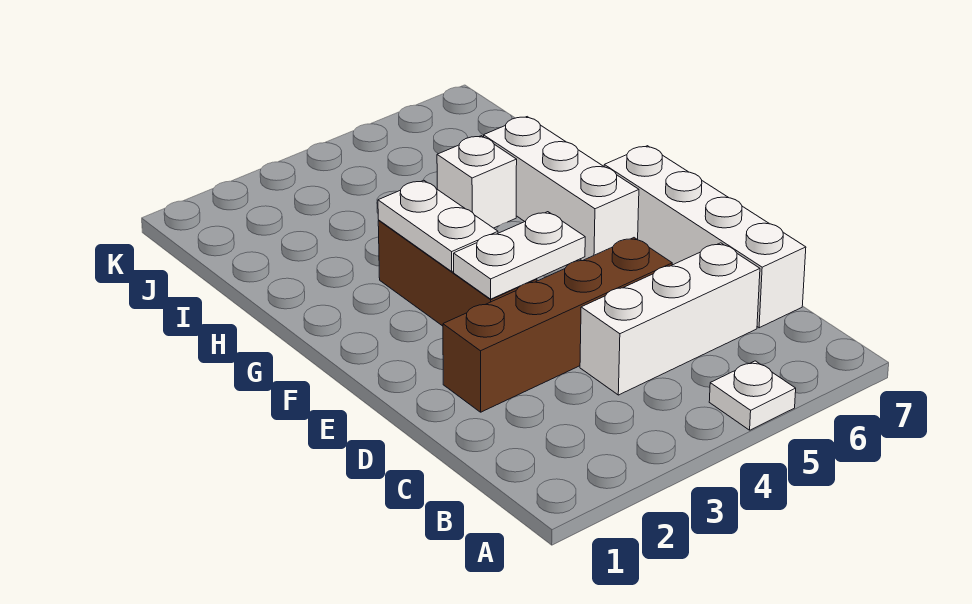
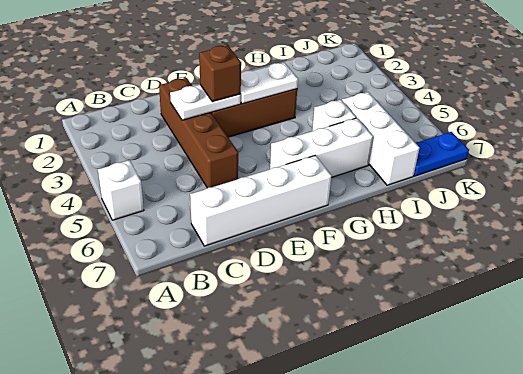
white 1x1 plate [709,361,796,430] -> white 1x1 brick [98,160,144,220]
white 1x3 brick [580,243,760,395] -> white 1x3 brick moved to [342,92,419,185]
white 1x2 plate [454,212,585,299] -> white 1x2 plate turned to [170,85,241,120]
none -> brown 1x1 brick [199,46,241,102]
none -> blue 1x2 plate [414,132,469,176]

